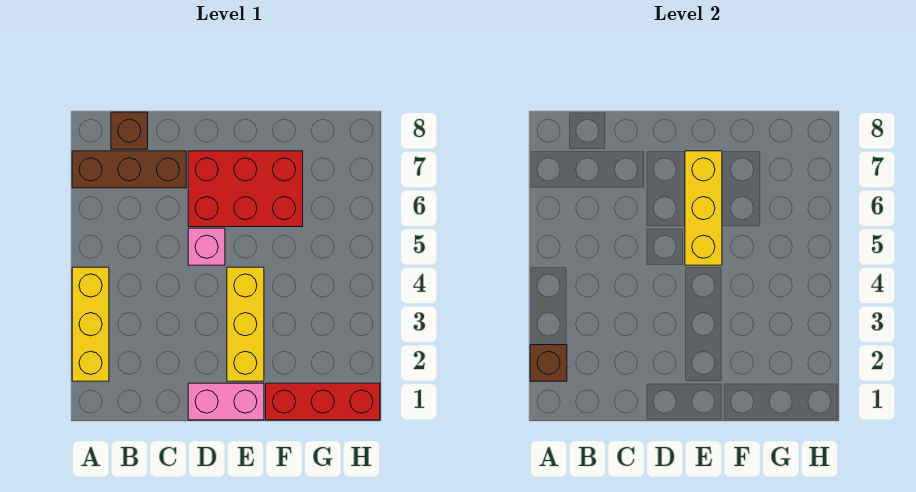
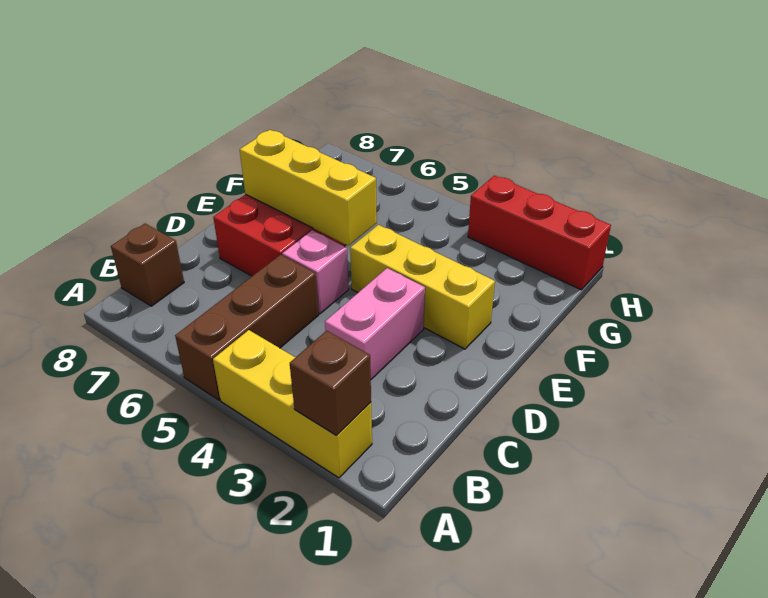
brown 1x3 brick [72,151,186,188] -> brown 1x3 brick moved to [175,254,319,400]
pink 1x2 brick [188,383,264,420] -> pink 1x2 brick moved to [325,268,425,379]
red 1x3 brick [266,383,380,420] -> red 1x3 brick turned to [468,176,611,290]

